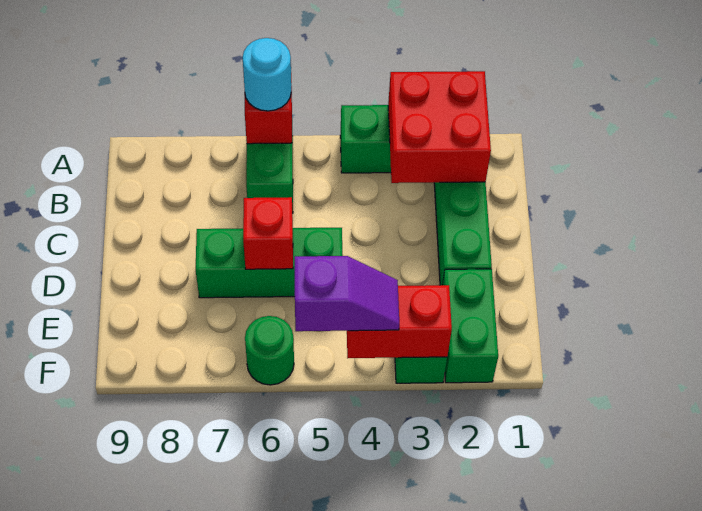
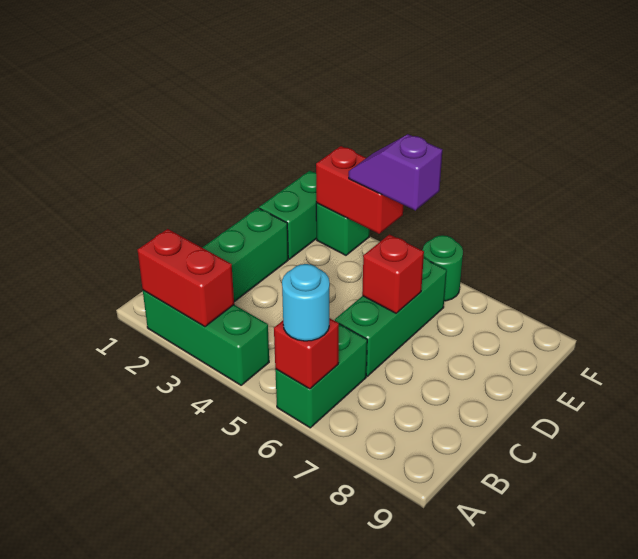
red 2x2 brick [388,71,491,183] -> red 1x2 brick [138,229,234,327]
green 1x3 brick [196,228,343,298] -> green 1x3 brick turned to [335,258,447,376]

